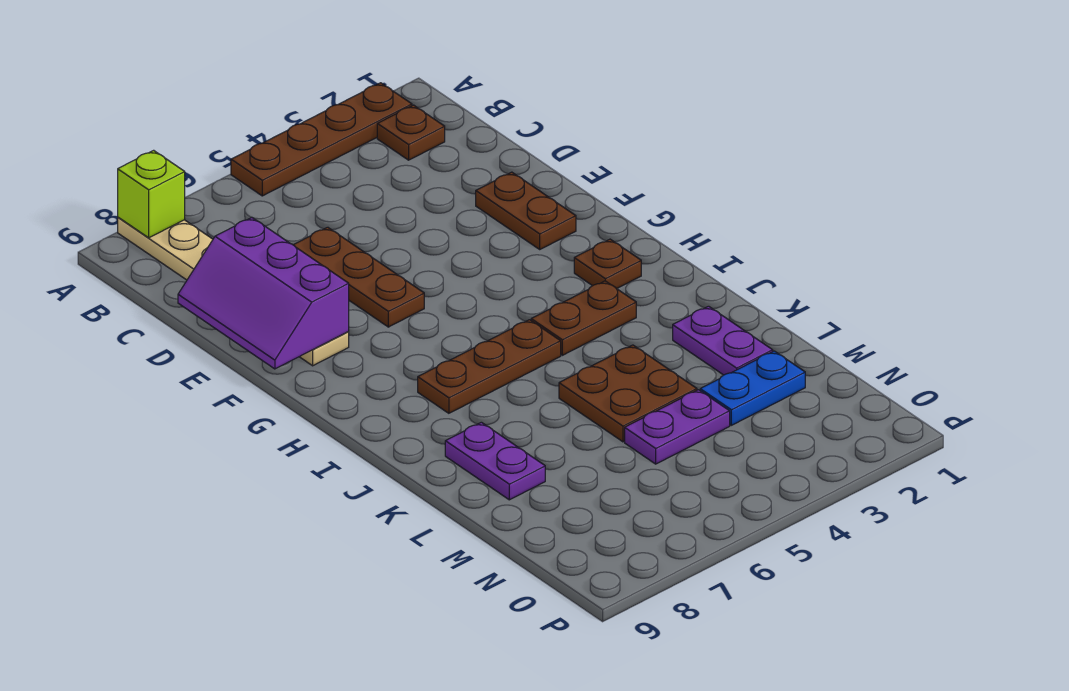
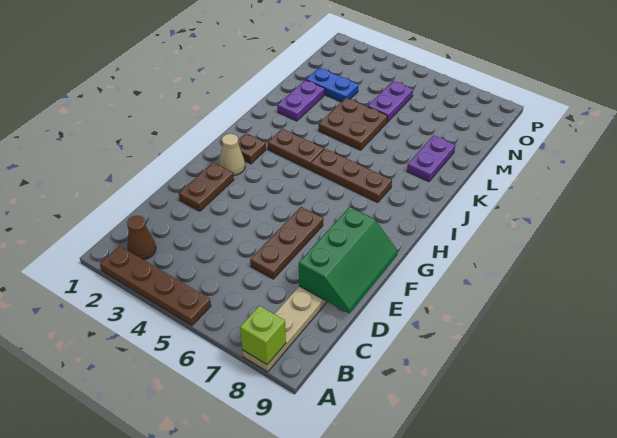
brown 1x1 plate [377,105,445,160] -> brown 1x1 cone [127,216,156,260]
purple 2x3 slope [178,217,349,369] -> green 2x3 slope [299,207,398,314]
none -> tan 1x1 cone [219,134,245,176]
purple 1x2 plate [625,390,730,464] -> purple 1x2 plate turned to [368,81,413,122]

